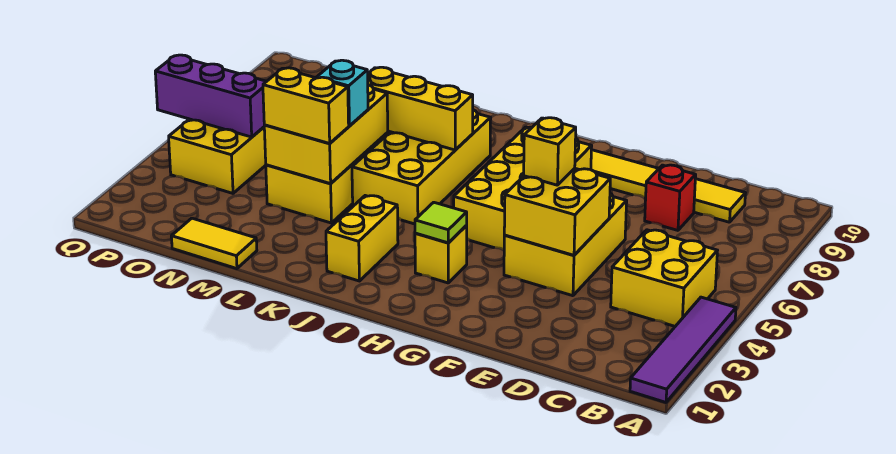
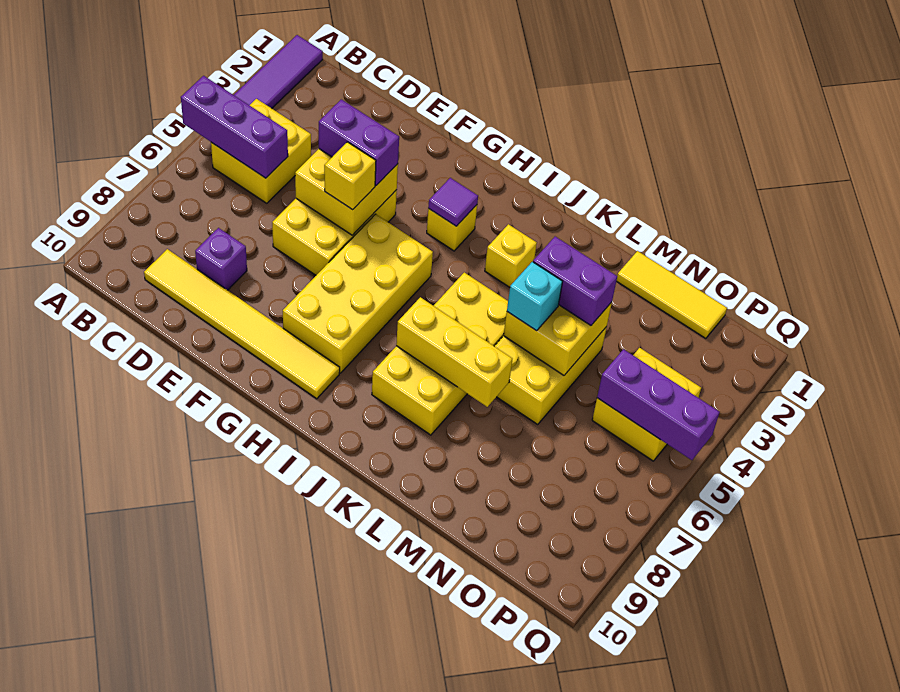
none -> purple 1x3 brick [181,76,288,178]
red 1x1 brick [645,165,696,230] -> purple 1x1 brick [195,228,247,290]
none -> purple 1x2 brick [319,99,399,185]
lime 1x1 tile [415,202,467,243] -> purple 1x1 tile [428,178,478,226]
yellow 1x2 brick [326,196,398,281] -> yellow 1x1 brick [485,224,537,287]
yellow 2x3 brick [264,85,388,184] -> yellow 2x2 brick [504,302,612,375]
yellow 1x2 brick [263,68,349,143] -> purple 1x2 brick [533,237,617,325]
yellow 1x2 tile [171,218,257,269] -> yellow 1x3 tile [617,251,727,339]

